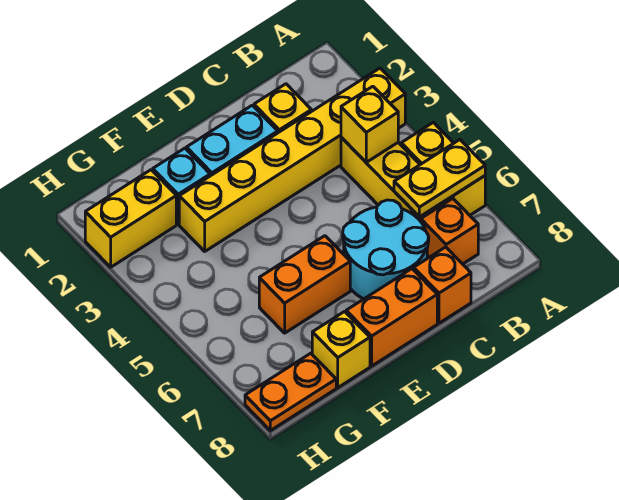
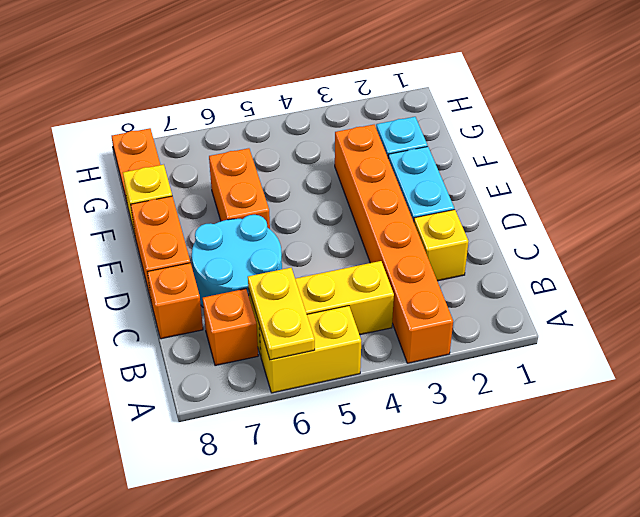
yellow 1x6 brick [179,68,405,251] -> orange 1x6 brick [335,125,453,363]
yellow 1x1 brick [341,86,398,162] -> none
yellow 1x2 brick [85,170,176,267] -> none

